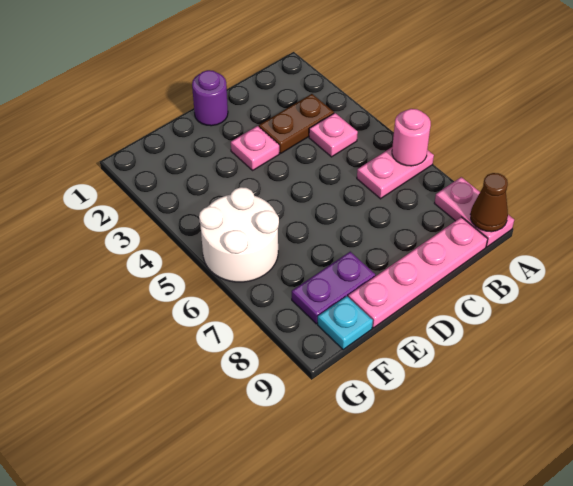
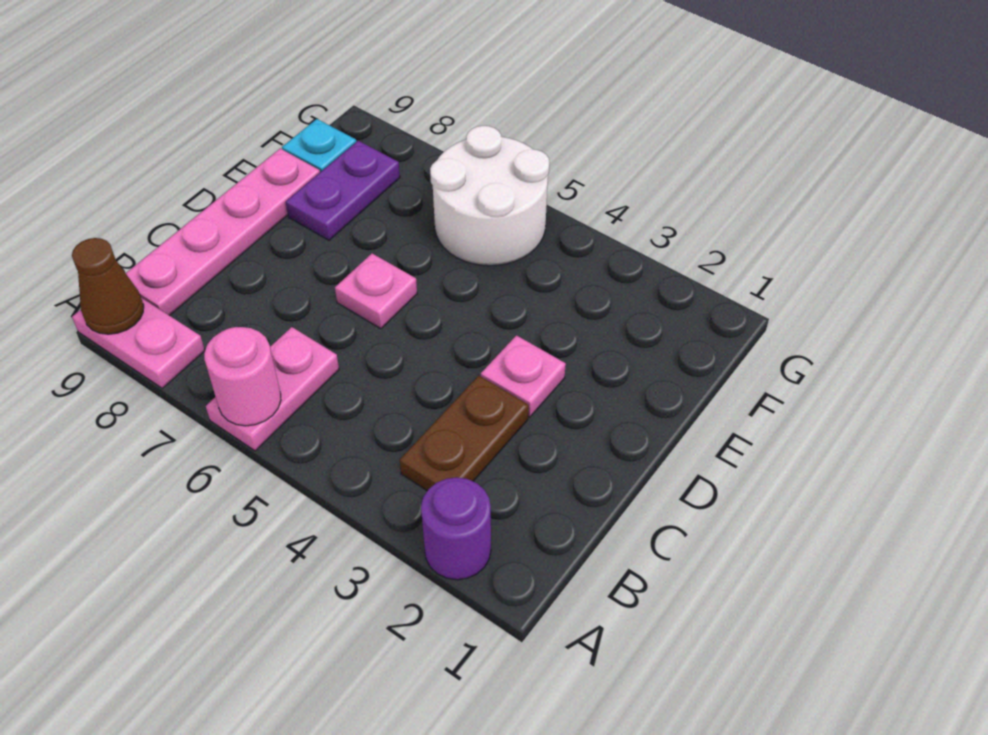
pink 1x1 plate [309,113,358,157] -> pink 1x1 plate moved to [335,254,417,329]
purple 1x1 round brick [192,70,228,126] -> purple 1x1 round brick moved to [421,477,491,580]

